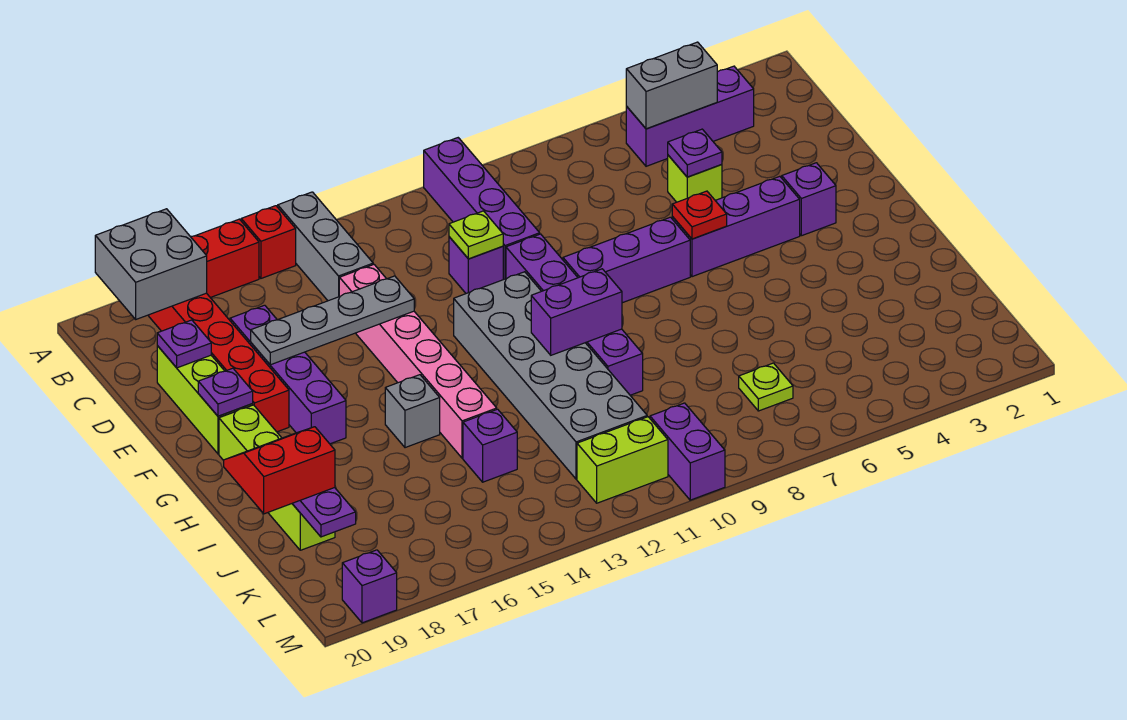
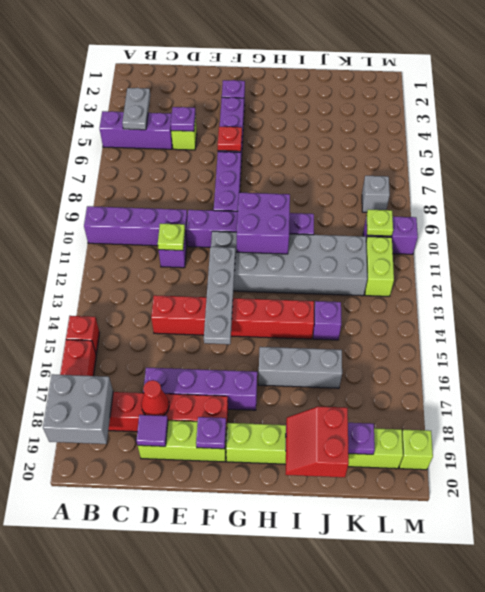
grey 1x3 brick [278,192,373,301] -> grey 1x3 brick moved to [258,347,342,388]
purple 1x3 brick [626,66,754,166] -> purple 1x3 brick turned to [100,111,172,149]
grey 1x2 brick [626,42,717,129] -> grey 1x2 plate [122,88,150,130]
pink 1x6 brick [339,264,497,458] -> red 1x6 brick [151,295,314,339]
none -> red 1x1 cone [141,380,169,416]
purple 1x1 plate [157,320,211,368] -> purple 1x1 tile [136,415,168,446]
grey 1x4 plate [251,276,414,365] -> grey 1x4 plate moved to [204,247,235,344]
lime 1x4 brick [219,405,335,550] -> lime 1x6 brick [226,423,403,469]
purple 1x2 brick [531,269,622,355] -> purple 2x2 brick [237,193,290,254]
grey 1x1 brick [385,375,440,448] -> grey 1x1 brick moved to [362,176,390,212]
lime 1x1 plate [739,363,793,411] -> lime 1x1 plate moved to [366,210,393,236]
purple 1x1 brick [342,550,397,623] -> lime 1x1 brick [399,430,433,470]

